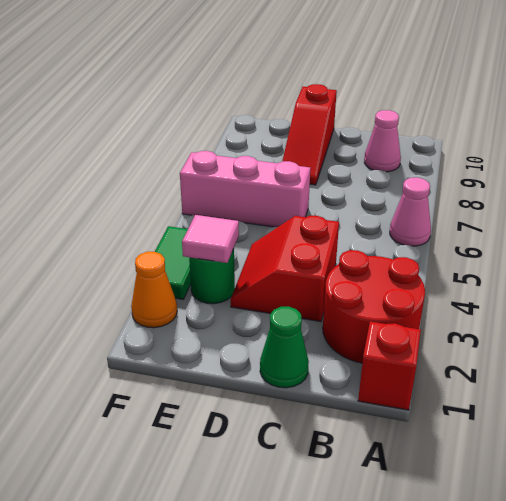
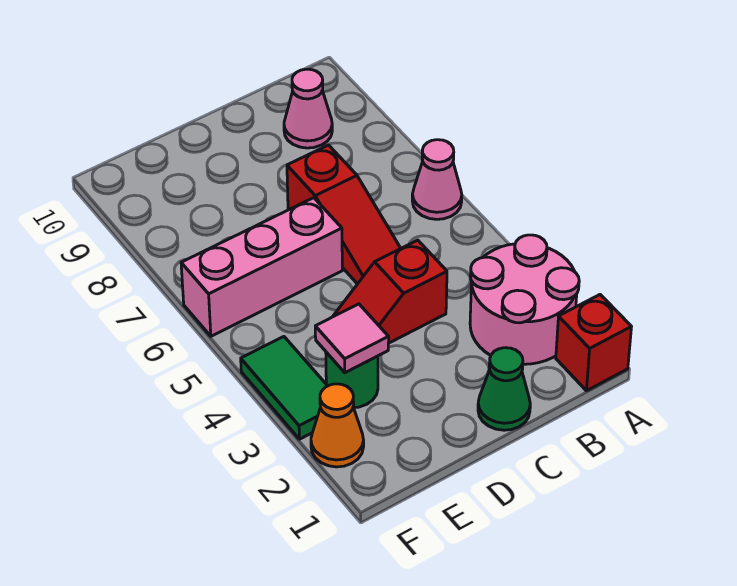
red 2x2 round brick [323,250,425,363] -> pink 2x2 round brick [470,235,579,364]
red 2x2 slope [231,215,339,322] -> red 1x2 slope [333,240,447,343]
red 1x3 slope [283,84,337,185] -> red 1x3 slope moved to [287,145,401,284]

